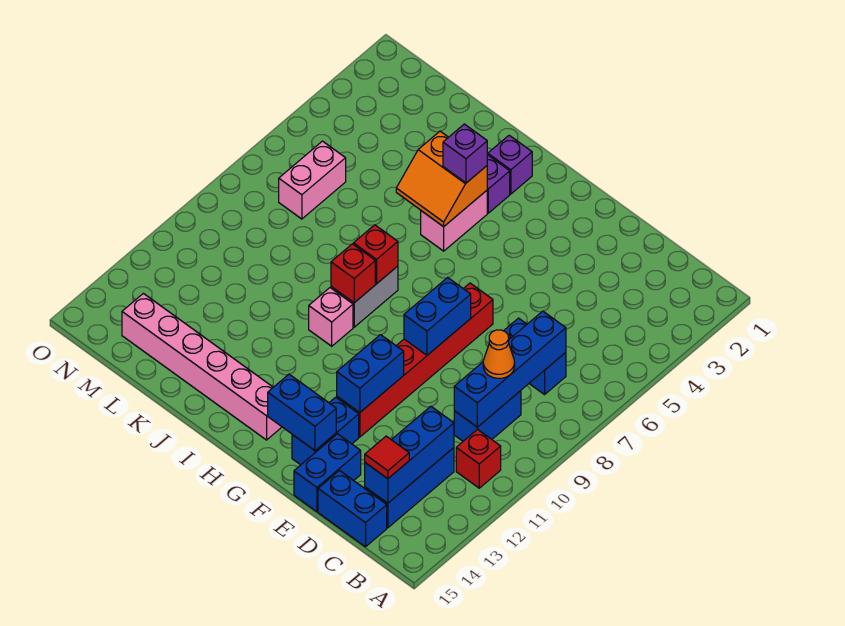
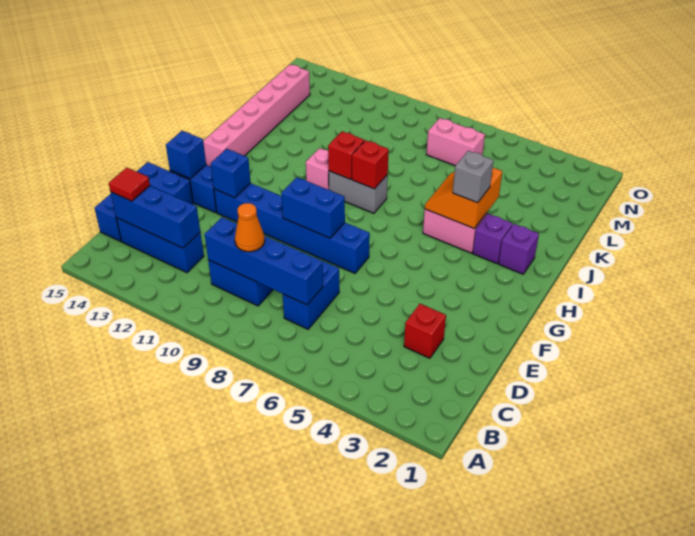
red 1x1 brick [456,429,501,488] -> red 1x1 brick moved to [404,304,446,358]
red 1x6 brick [337,283,493,437] -> blue 1x6 brick [214,183,370,273]
blue 1x2 brick [337,335,404,413] -> blue 1x1 brick [211,149,251,198]
blue 1x2 brick [268,374,336,450] -> blue 1x1 brick [166,131,206,179]
purple 1x1 brick [443,124,487,183] -> grey 1x1 brick [453,151,494,203]

